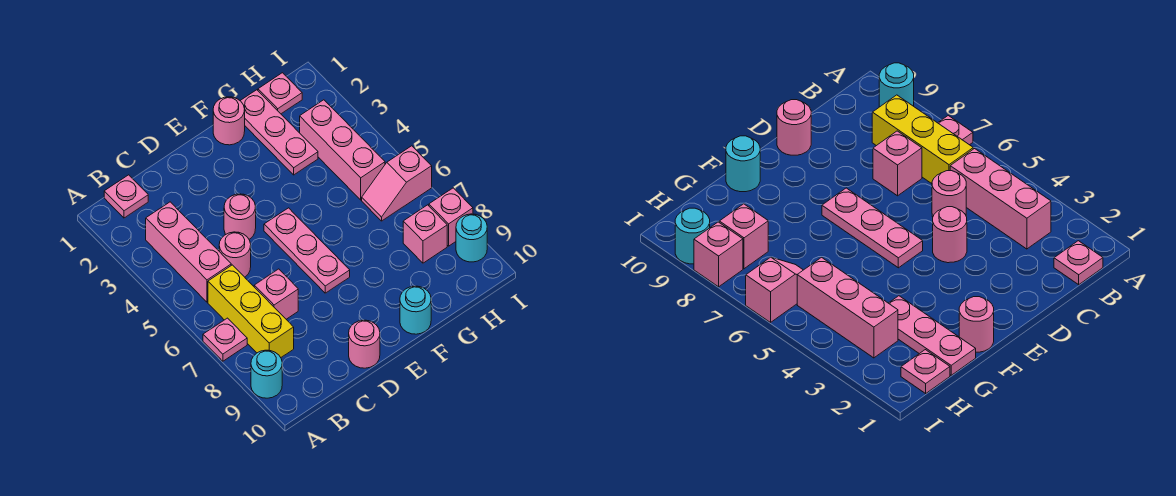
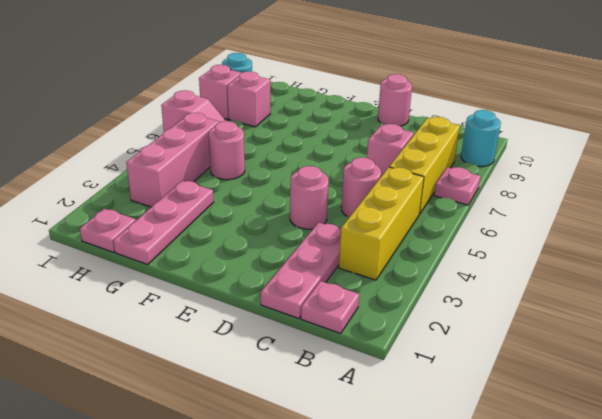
pink 1x3 brick [146,202,231,302] -> yellow 1x3 brick [339,167,424,280]
pink 1x3 plate [264,208,350,293] -> pink 1x3 plate moved to [261,222,341,319]
pink 1x1 round brick [213,97,245,145] -> pink 1x1 round brick moved to [209,121,245,180]
cyan 1x1 round brick [400,286,431,334] -> none

